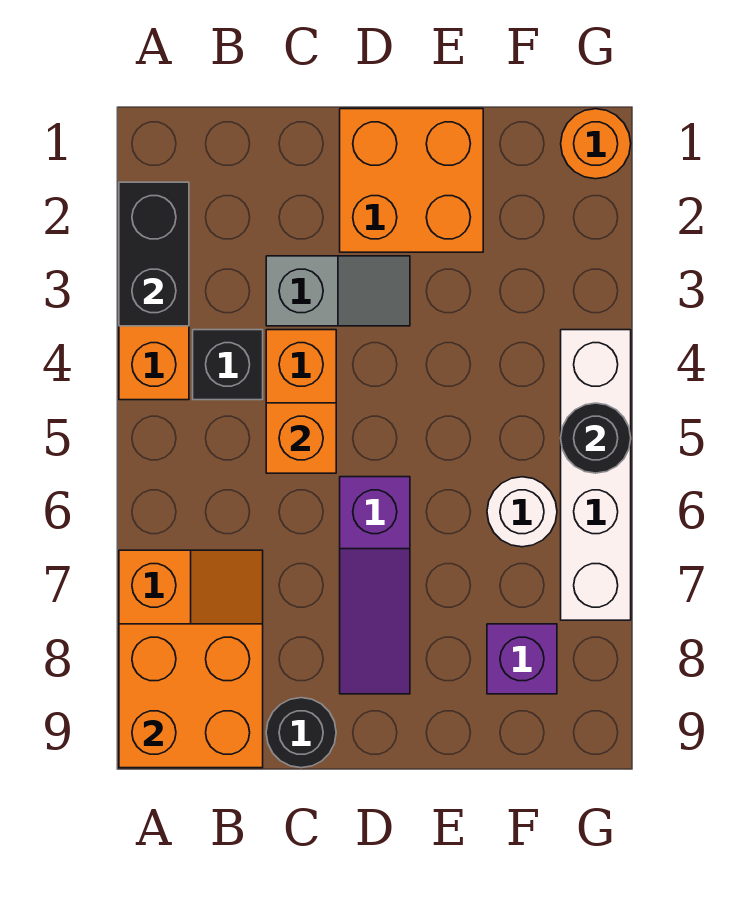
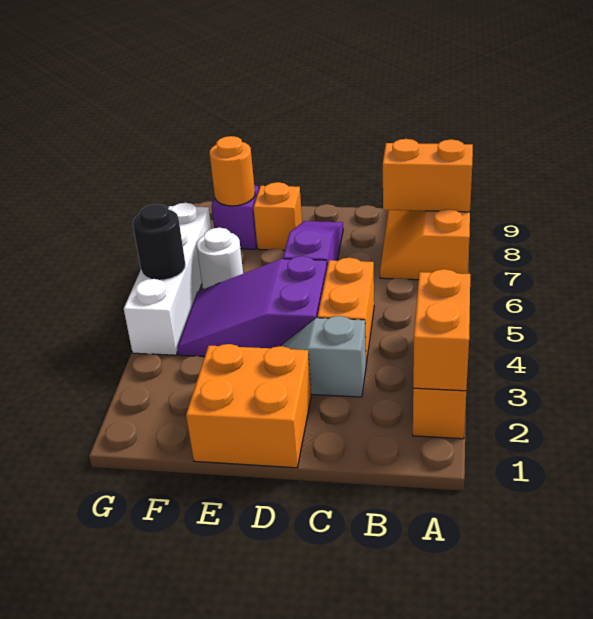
black 1x2 brick [119,182,189,326] -> orange 1x2 brick [413,269,470,391]
orange 2x2 brick [119,624,263,768] -> orange 1x2 brick [383,139,473,212]
black 1x1 brick [193,330,263,400] -> none
orange 1x1 brick [266,403,336,473] -> orange 1x1 brick moved to [253,182,302,250]
black 1x1 round brick [266,698,336,768] -> none
none -> purple 2x3 slope [177,256,327,357]
orange 1x1 round brick [561,109,631,179] -> orange 1x1 round brick moved to [209,136,255,206]

